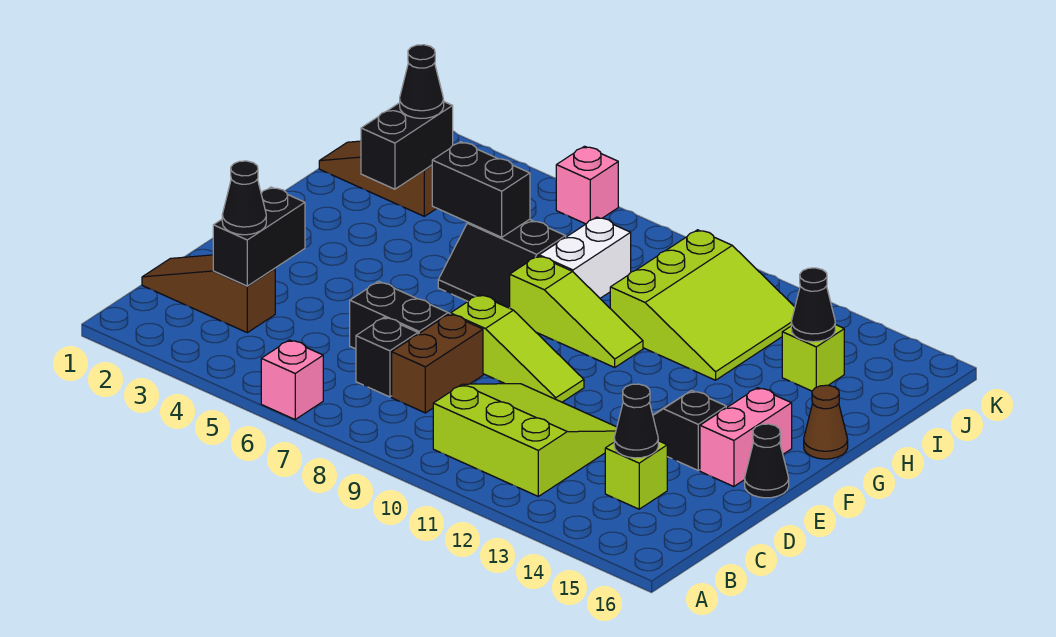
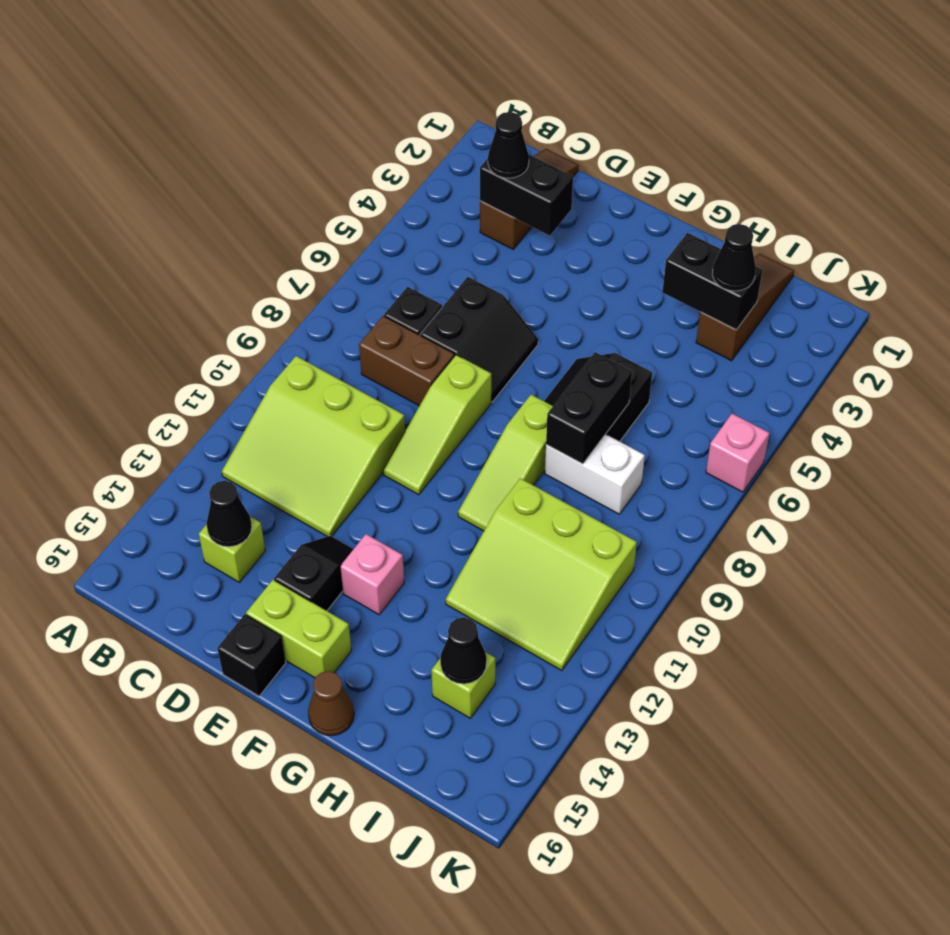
pink 1x1 brick [261,340,323,419] -> pink 1x1 brick moved to [340,534,404,615]
lime 3x3 slope [433,384,617,496] -> lime 3x3 slope turned to [222,356,405,536]
pink 1x2 brick [700,388,792,487] -> lime 1x2 brick [246,580,351,678]
black 1x1 cone [745,424,789,498] -> black 1x1 brick [217,614,286,696]
black 1x2 brick [432,142,530,237] -> black 1x2 brick moved to [546,352,632,464]

